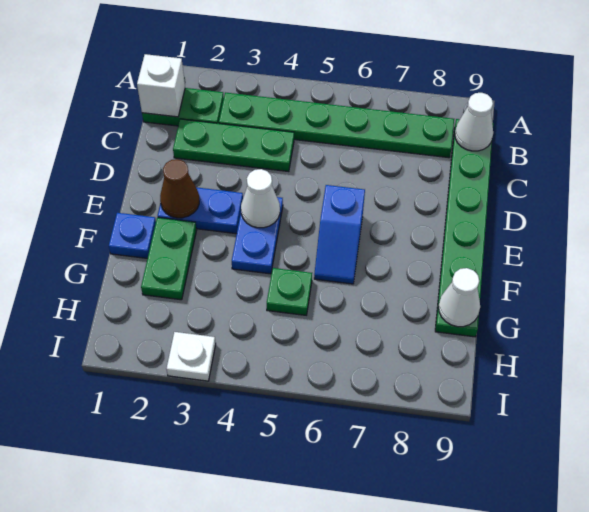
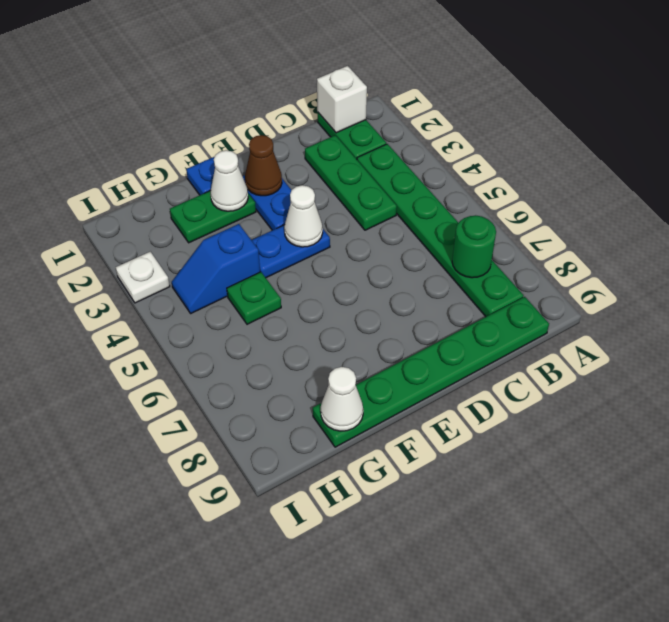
none -> green 1x1 round brick [452,215,496,278]
white 1x1 cone [455,93,493,151] -> white 1x1 cone moved to [211,150,248,211]
blue 1x2 slope [314,185,365,284] -> blue 1x2 slope moved to [172,224,260,313]

